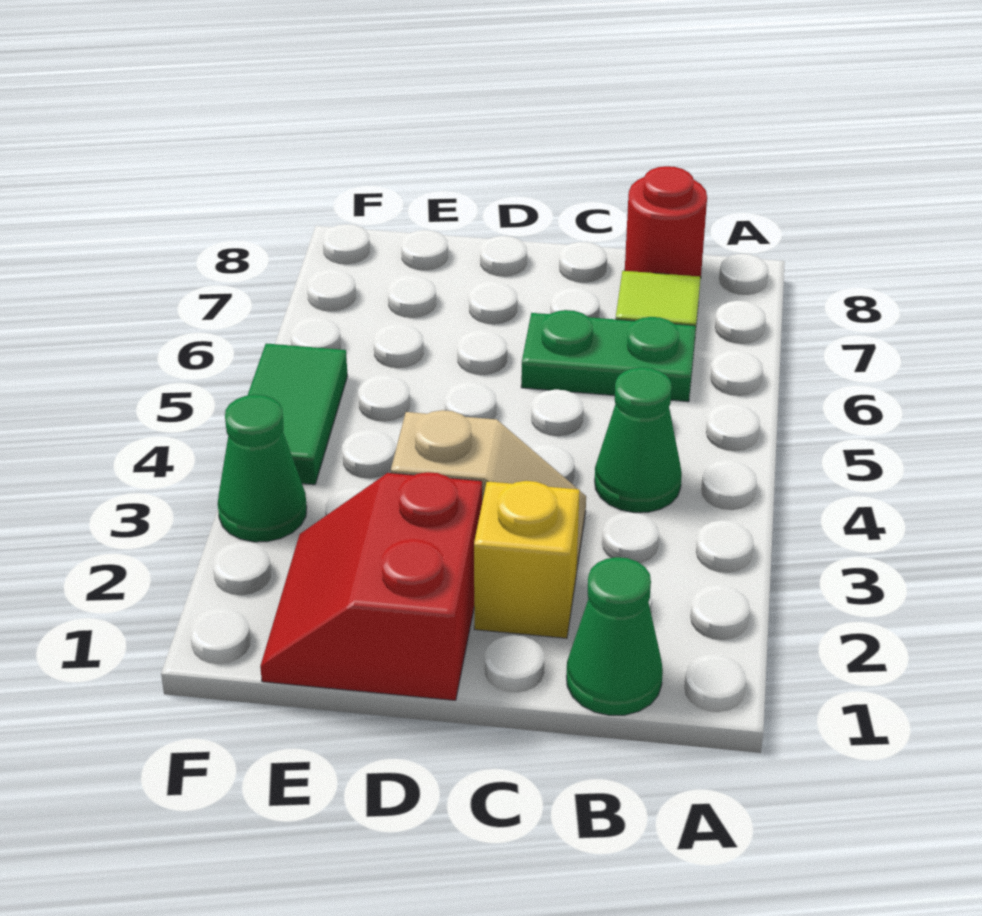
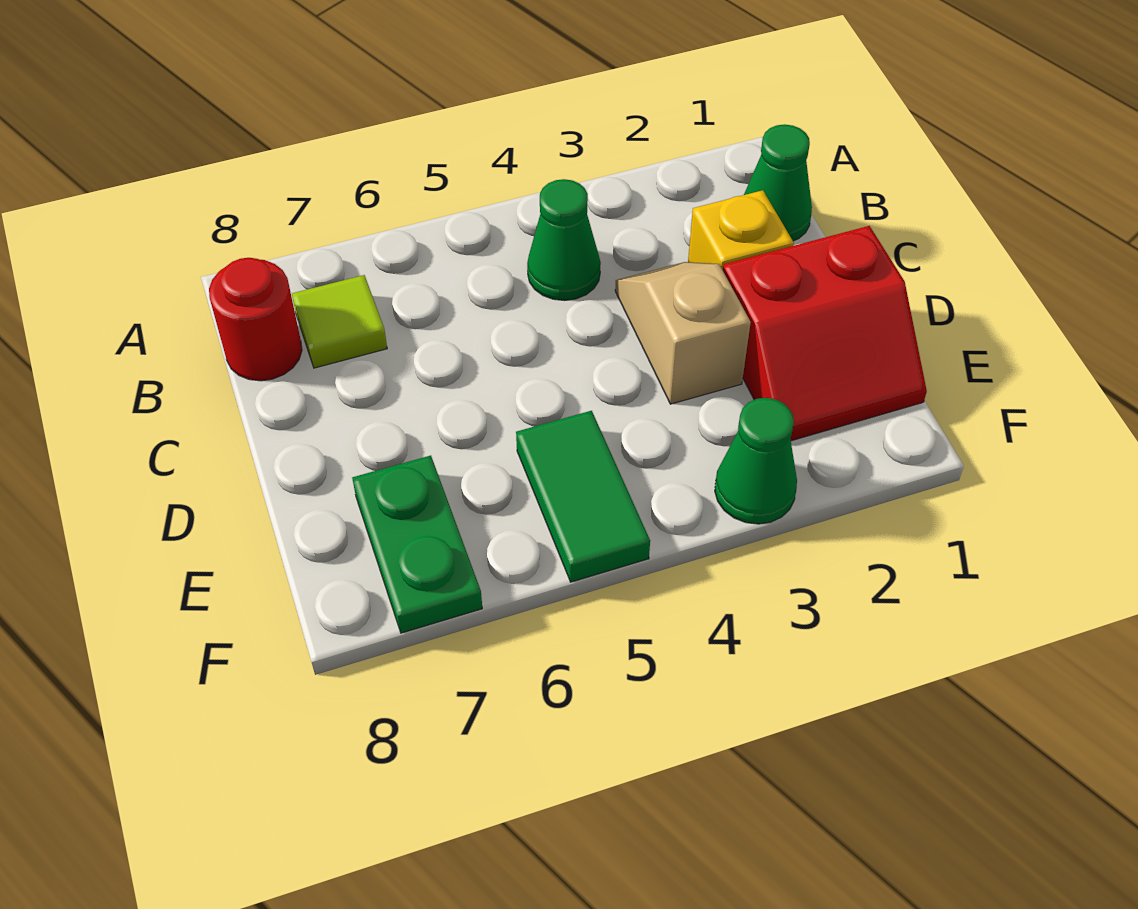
green 1x2 plate [521,310,696,402] -> green 1x2 plate moved to [352,456,482,633]
green 1x2 tile [247,343,348,485] -> green 1x2 tile turned to [516,411,650,582]

